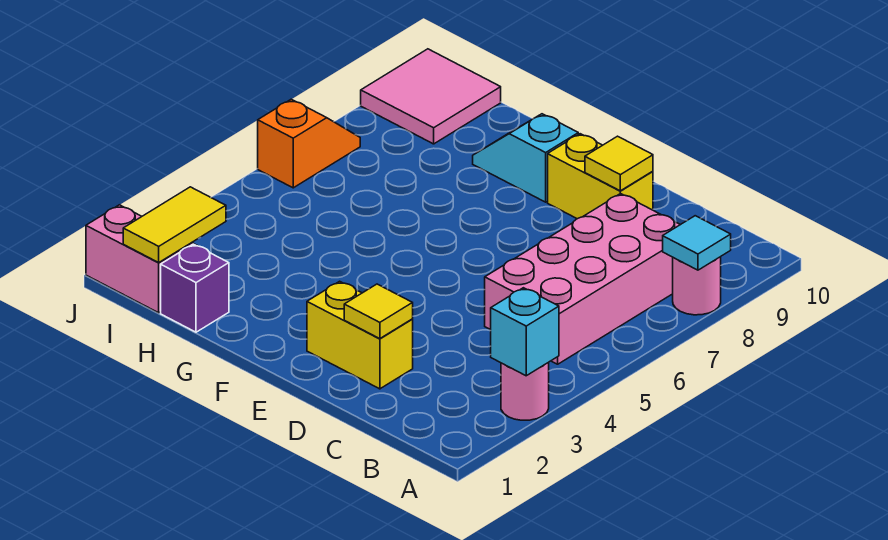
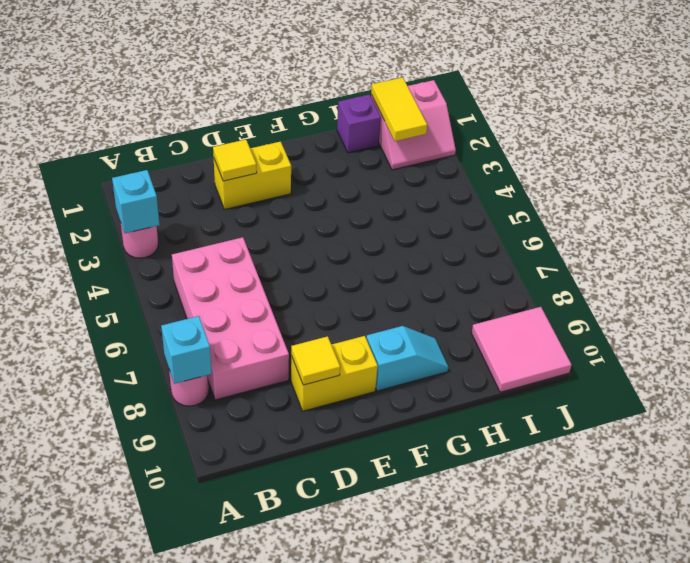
cyan 1x1 tile [663,216,731,270] -> cyan 1x1 brick [161,316,212,384]
orange 1x2 slope [258,99,360,188] -> none

